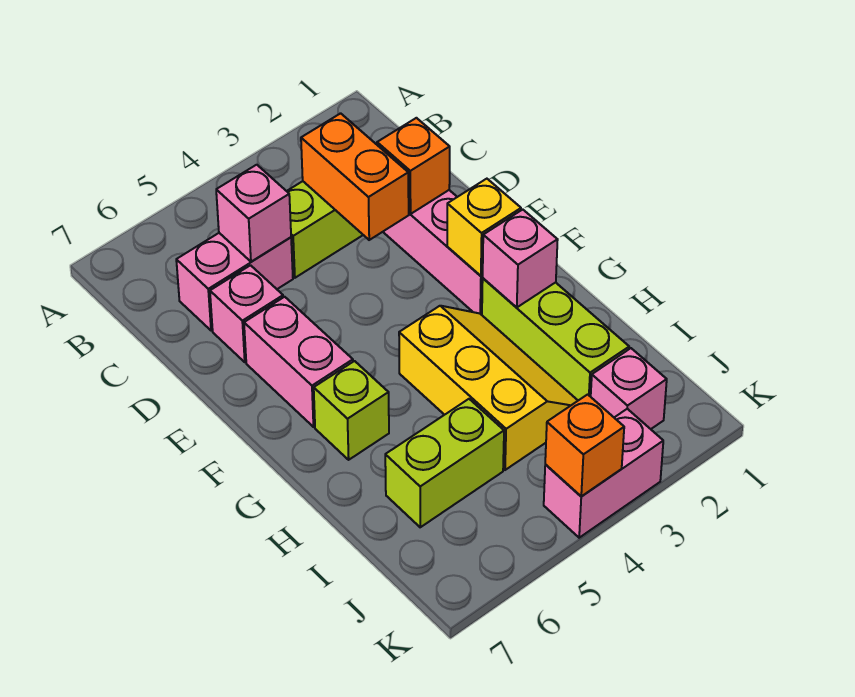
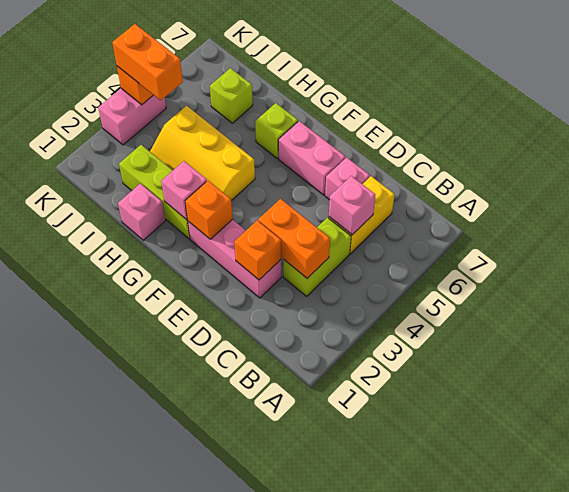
pink 1x2 brick [176,233,293,331] -> yellow 1x2 brick [329,176,395,254]
yellow 1x1 brick [447,179,521,276] -> orange 1x1 brick [185,181,232,239]
lime 1x2 brick [385,399,504,527] -> lime 1x1 brick [210,68,253,123]
pink 1x1 brick [591,348,667,429] -> pink 1x1 brick moved to [118,183,165,240]
none -> orange 1x2 brick [112,24,183,100]

